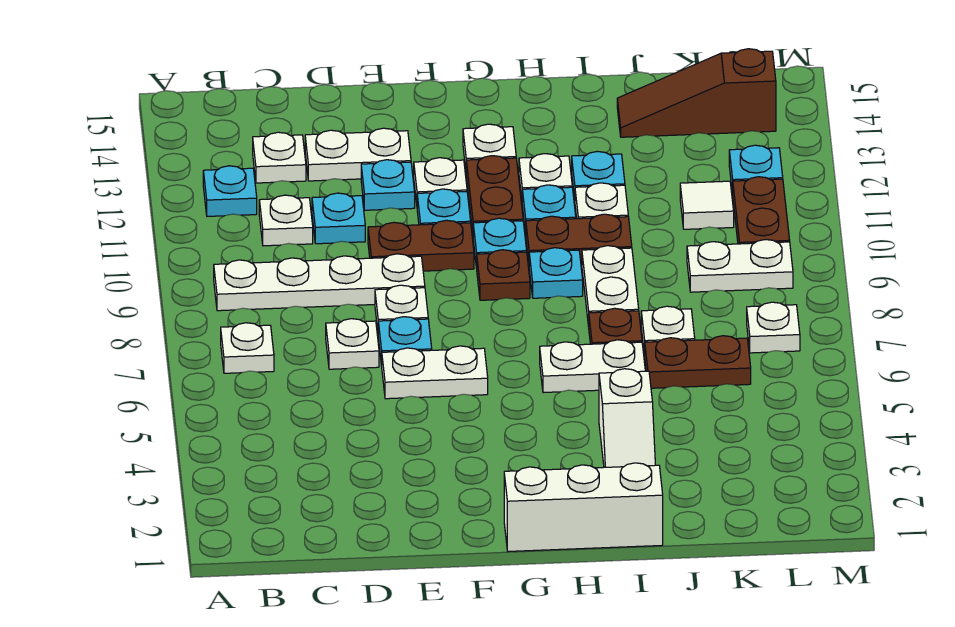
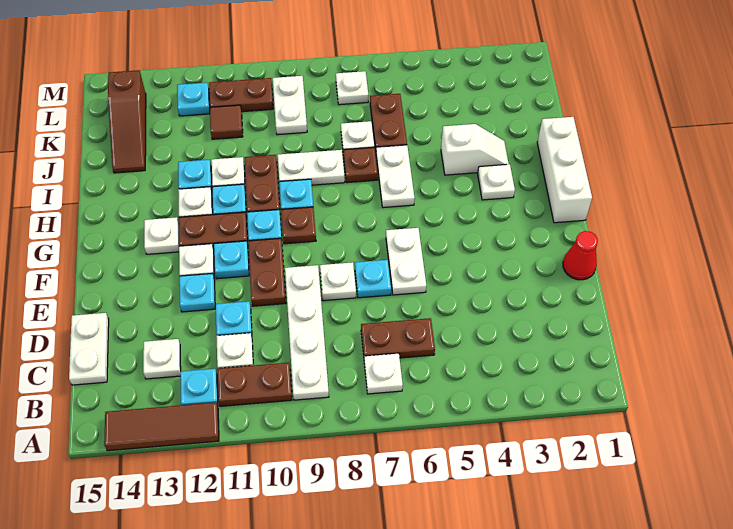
none -> brown 1x3 tile [104,402,219,451]
none -> brown 1x2 plate [217,363,292,406]
none -> brown 1x2 plate [361,318,435,358]
white 1x1 plate [326,319,379,369] -> white 1x1 plate moved to [478,164,515,200]
white 1x2 plate [305,128,411,181] -> white 1x2 plate moved to [69,313,109,385]
none -> red 1x1 cone [563,231,598,280]
white 1x1 tile [680,181,734,229] -> brown 1x1 tile [210,105,243,139]

